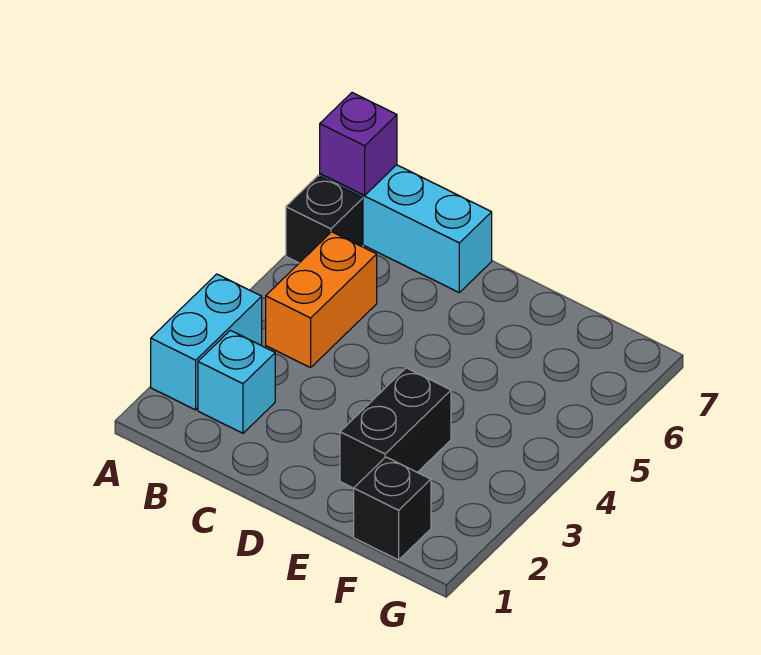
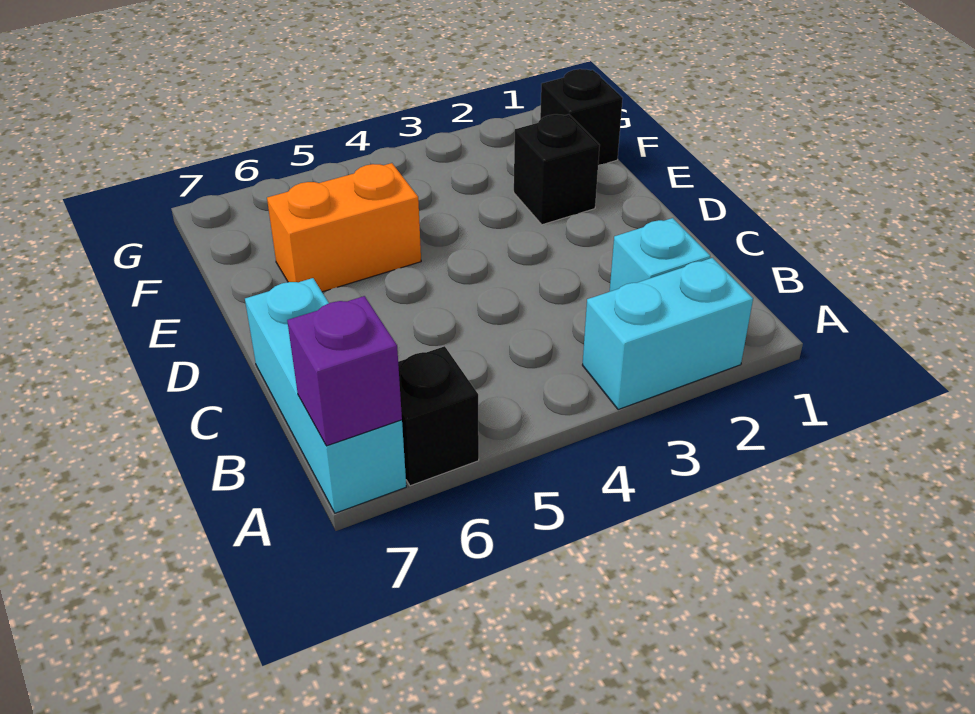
orange 1x2 brick [266,232,377,368] -> orange 1x2 brick moved to [267,163,421,292]
black 1x2 brick [340,368,451,488] -> black 1x1 brick [514,114,600,225]

